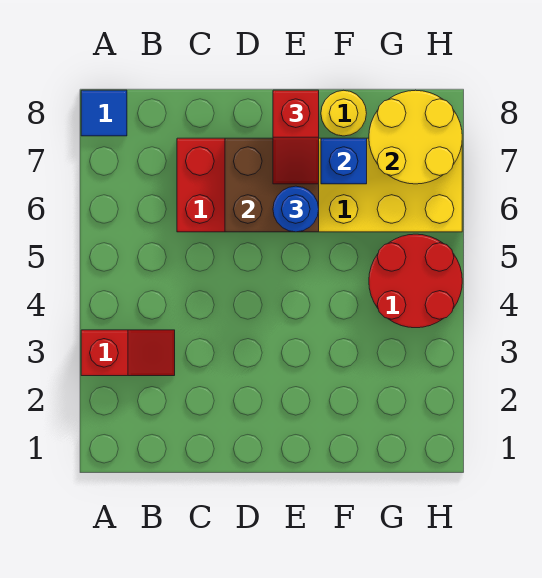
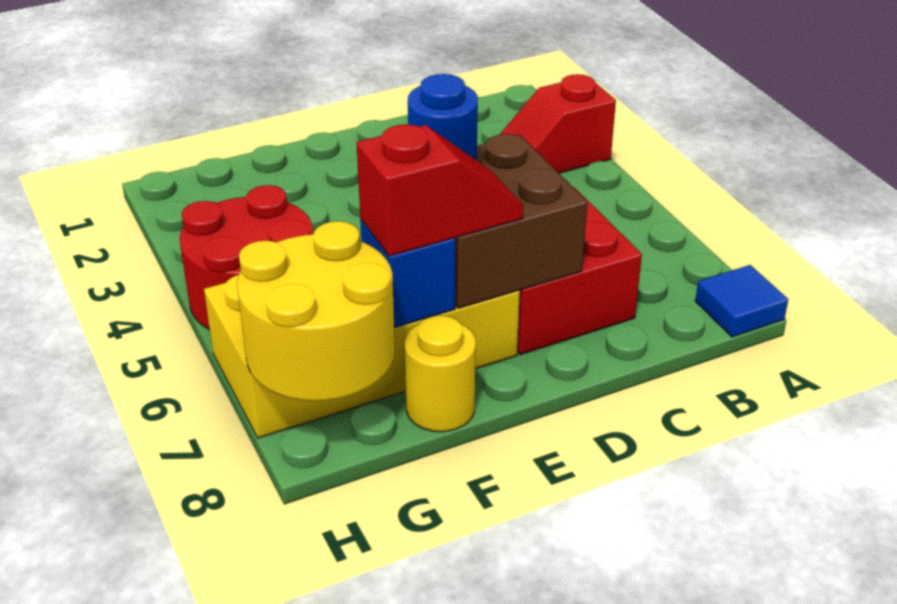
red 1x2 slope [273,90,319,184] -> red 1x2 slope turned to [357,124,523,256]

